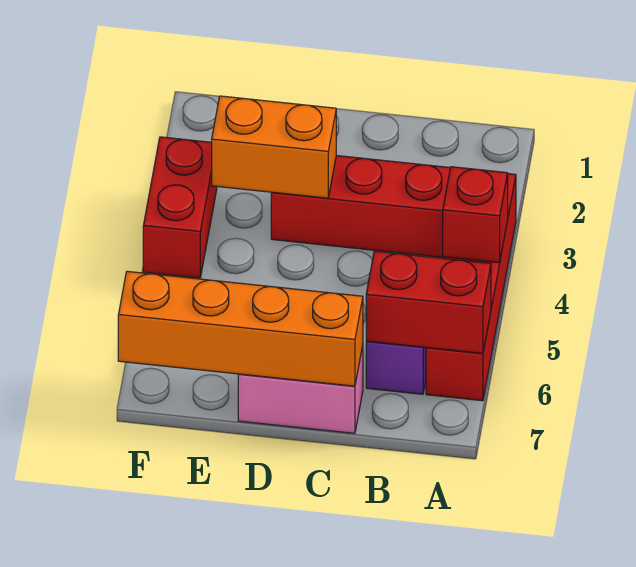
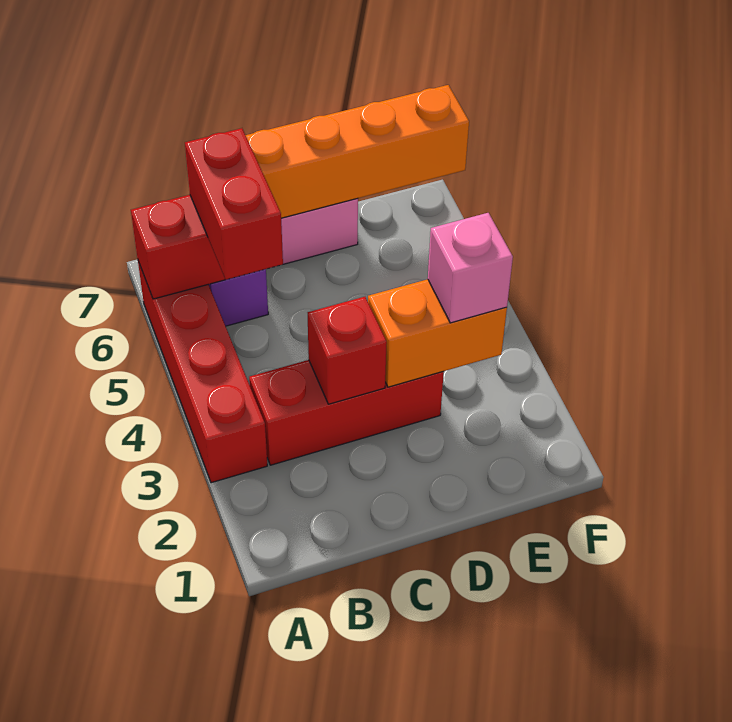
red 1x1 brick [443,167,508,263] -> red 1x1 brick moved to [308,297,387,404]
none -> pink 1x1 brick [428,213,513,323]
red 1x2 brick [143,137,217,278] -> red 1x2 brick moved to [185,128,283,280]

